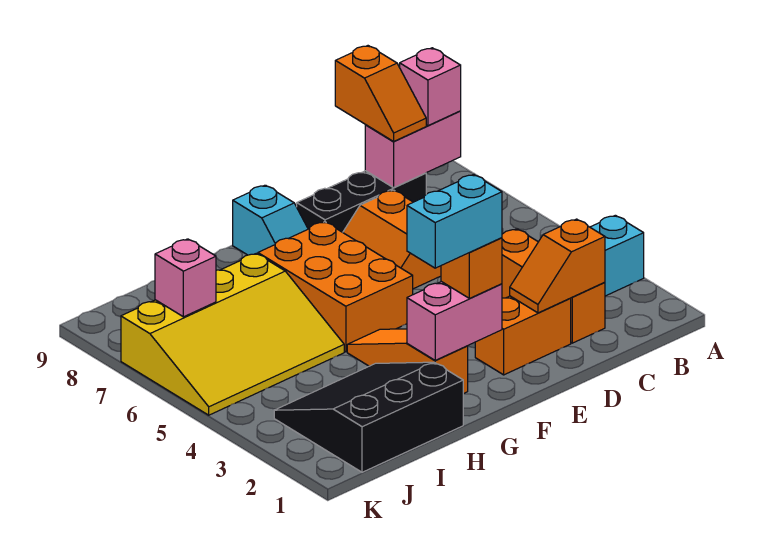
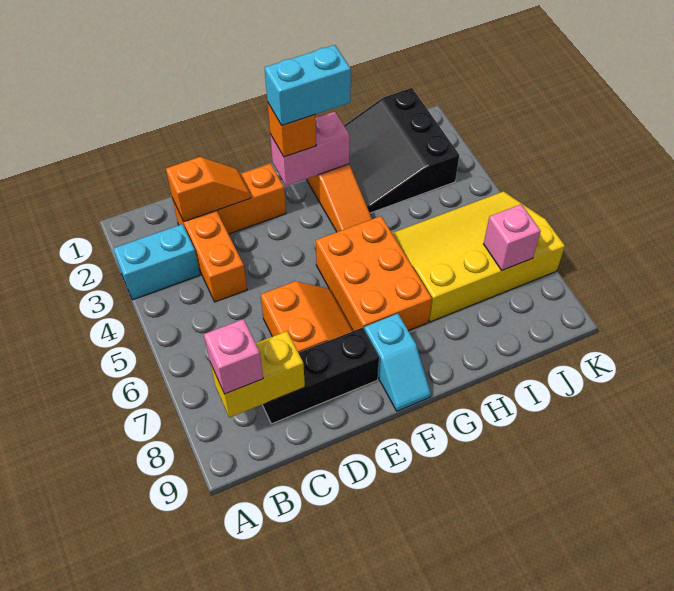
pink 1x2 brick [365,111,461,188] -> yellow 1x2 brick [210,331,305,418]
orange 1x2 slope [335,46,426,141] -> none
cyan 1x2 slope [233,185,308,255] -> cyan 1x2 slope turned to [364,314,431,411]
black 3x3 slope [274,362,463,472] -> black 3x3 slope turned to [344,88,459,213]

